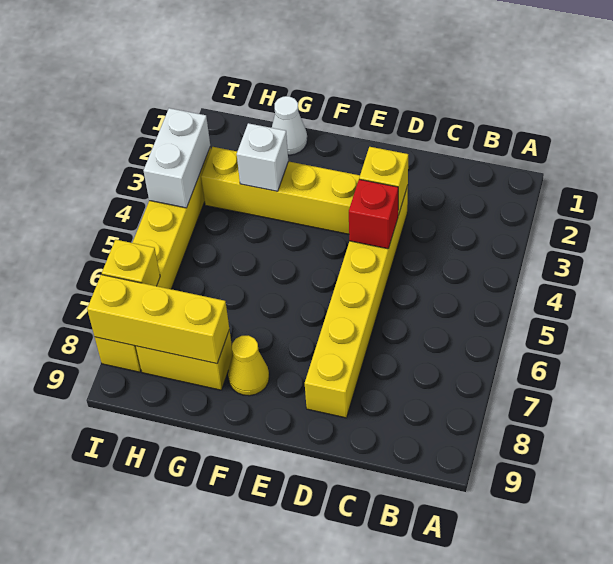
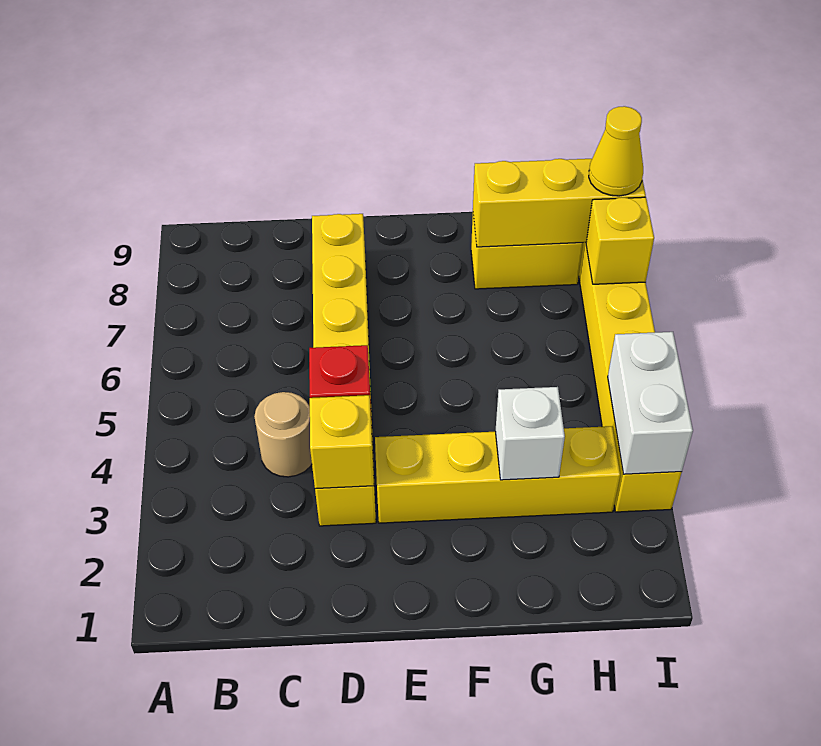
none -> tan 1x1 round brick [254,392,312,477]
yellow 1x1 cone [228,335,269,396] -> yellow 1x1 cone moved to [589,106,643,196]
white 1x1 cone [272,96,307,155] -> none

